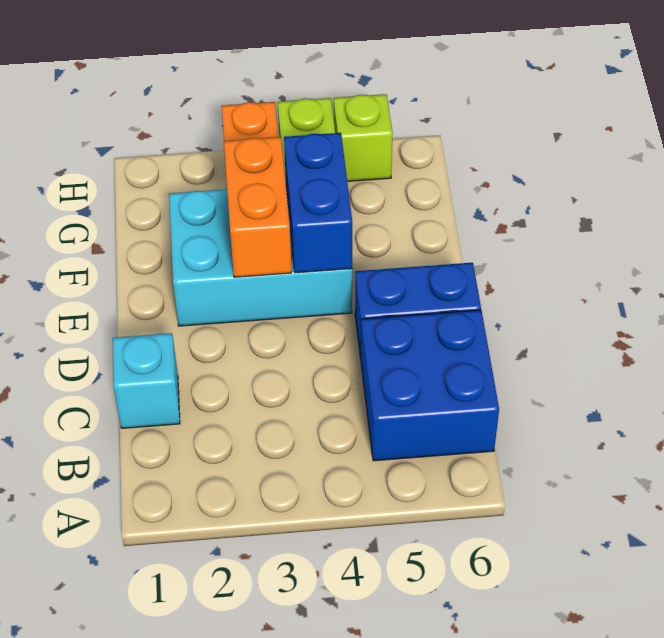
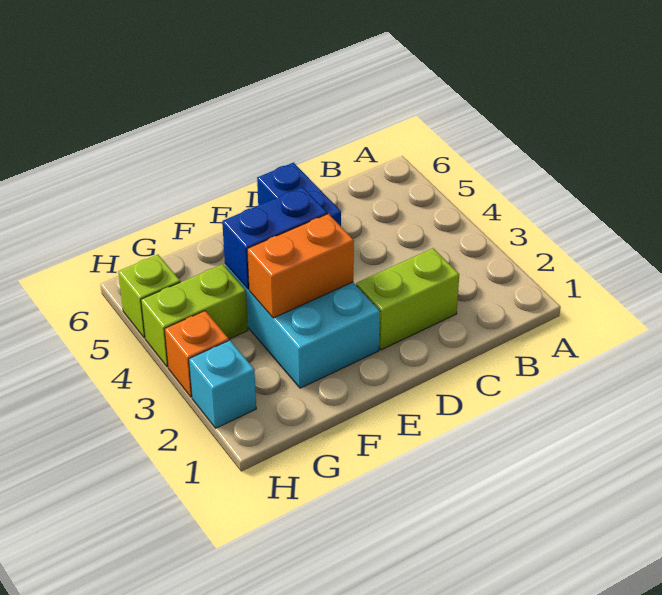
blue 2x2 brick [361,310,499,461] -> none
cyan 1x1 brick [113,333,180,428] -> cyan 1x1 brick moved to [189,340,256,428]
none -> lime 1x2 brick [356,248,459,350]

